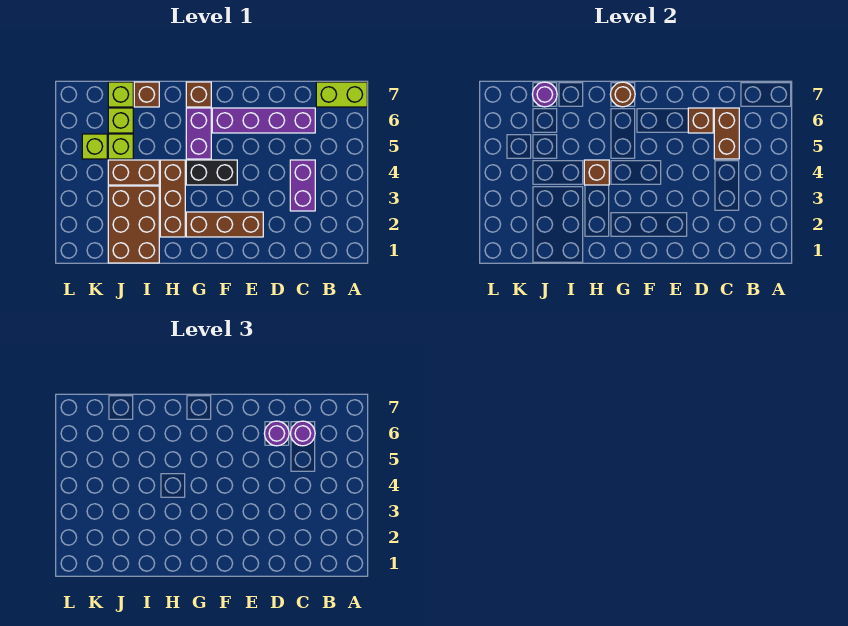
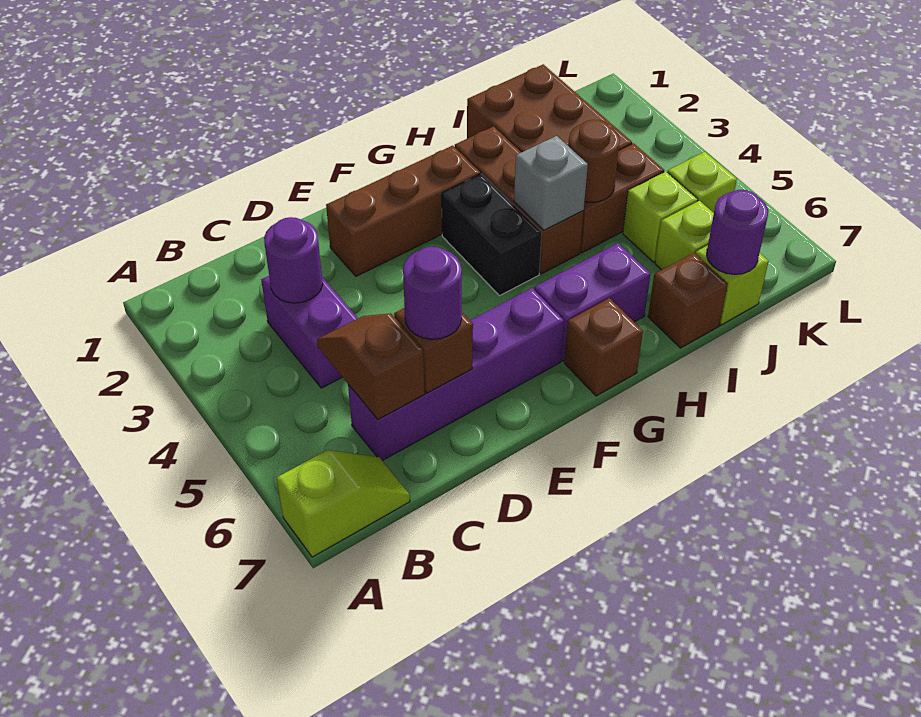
lime 1x2 brick [316,82,367,107] -> lime 1x2 slope [277,450,410,557]
brown 1x2 brick [714,108,739,159] -> brown 1x2 slope [317,313,425,419]
purple 1x1 round brick [290,421,315,446] -> purple 1x1 round brick moved to [264,217,323,303]
black 1x2 brick [186,160,237,185] -> black 1x2 brick turned to [442,174,542,296]
purple 1x2 brick [186,108,211,159] -> purple 1x2 brick turned to [534,243,650,361]
brown 1x1 round brick [610,82,635,107] -> brown 1x1 round brick moved to [568,120,620,202]
brown 1x1 brick [584,160,609,185] -> grey 1x1 brick [514,136,588,230]

